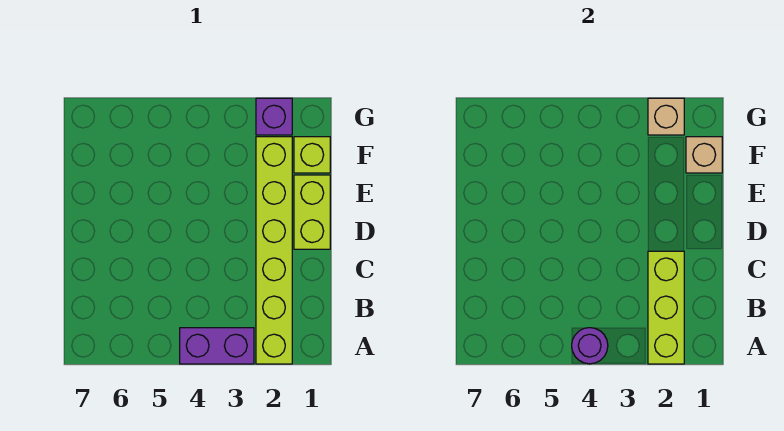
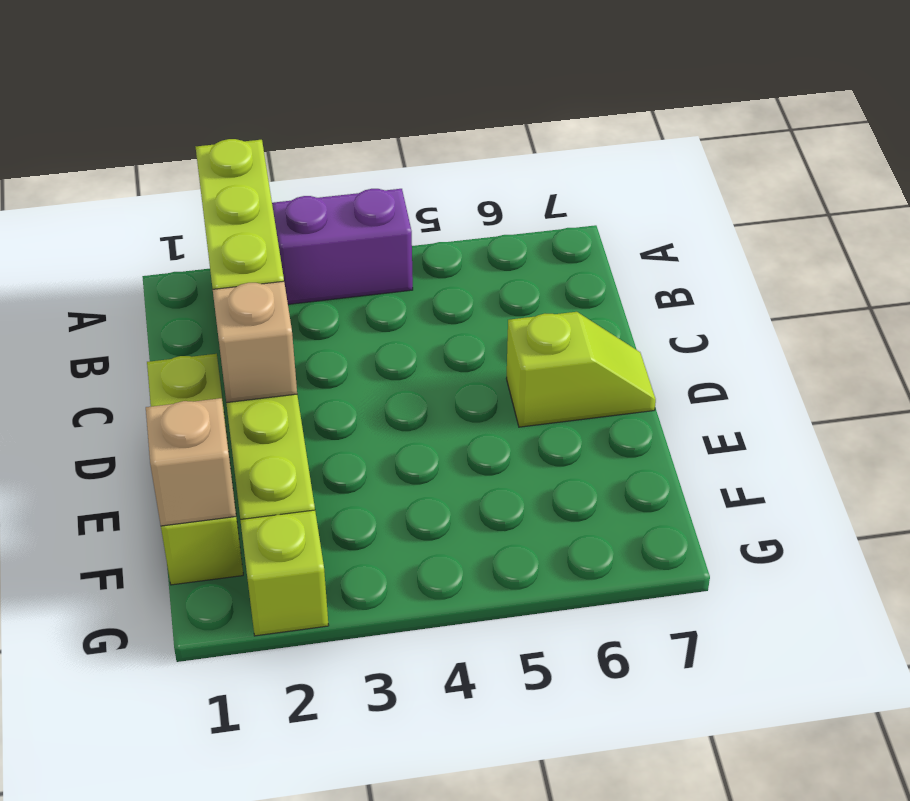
purple 1x1 round brick [572,328,608,364] -> none
none -> lime 1x2 slope [506,312,656,427]
purple 1x1 brick [256,98,292,135] -> lime 1x1 brick [240,510,329,636]
tan 1x1 brick [648,98,684,135] -> tan 1x1 brick moved to [213,281,297,403]

